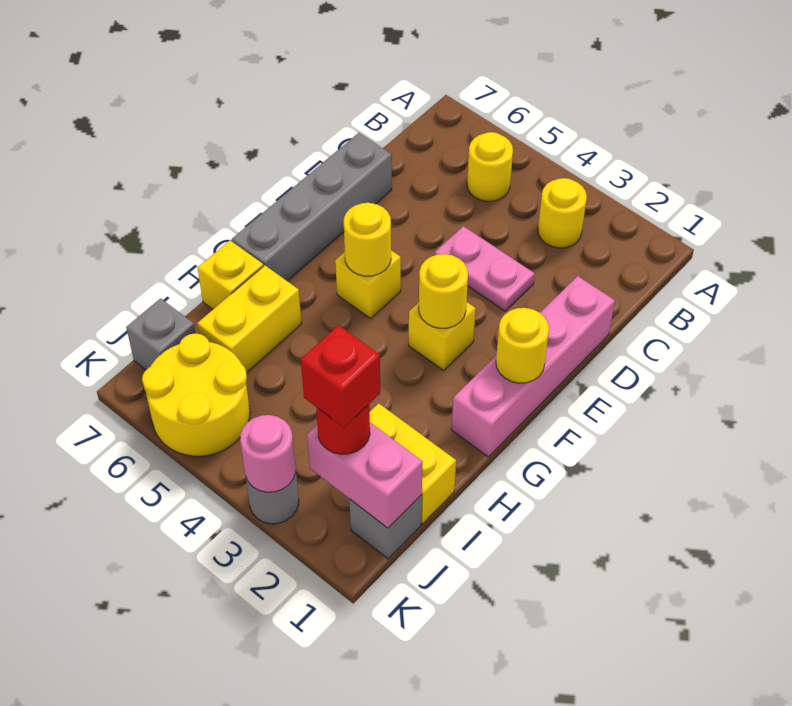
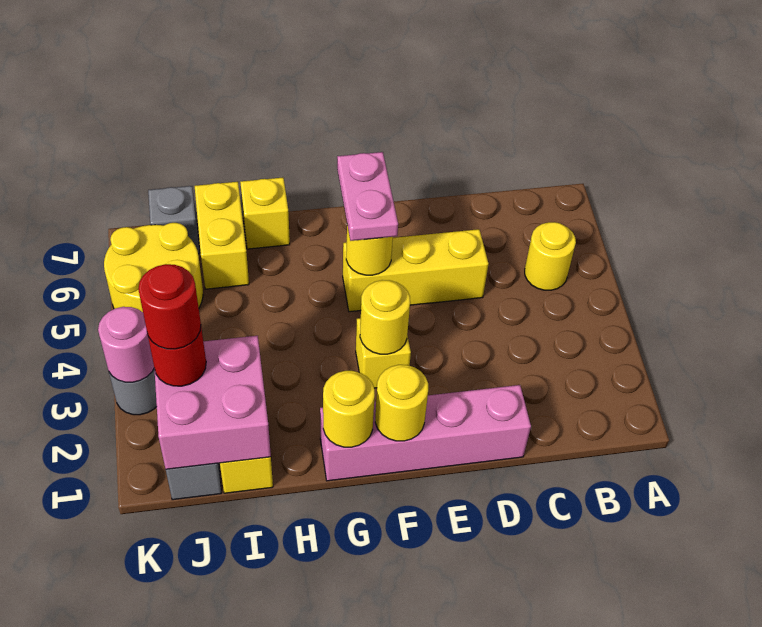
yellow 1x1 round brick [538,178,587,248] -> yellow 1x1 round brick moved to [323,371,375,447]
pink 1x2 plate [435,226,535,311] -> pink 1x2 plate moved to [337,152,398,241]
grey 1x4 brick [232,133,392,281] -> none
yellow 1x1 brick [335,250,401,319] -> yellow 1x3 brick [343,229,488,312]
yellow 1x2 brick [197,265,302,373] -> yellow 1x2 brick turned to [195,182,249,289]
pink 1x2 brick [307,423,423,528] -> pink 2x2 brick [154,336,271,469]
red 1x1 brick [301,325,380,427] -> red 1x1 round brick [138,264,201,349]

